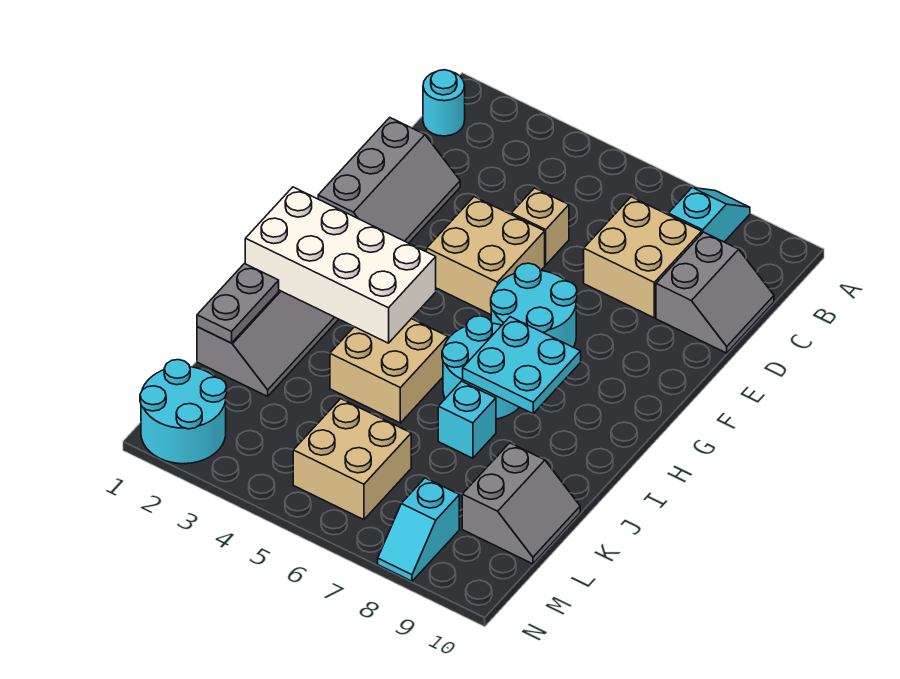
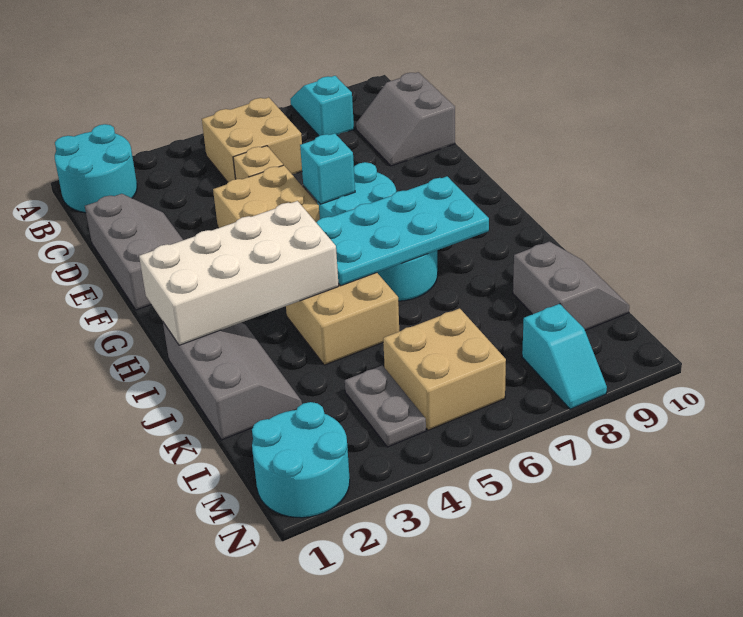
cyan 1x1 round brick [423,70,465,136] -> cyan 2x2 round brick [55,124,137,213]
tan 2x2 brick [584,197,702,318] -> tan 2x2 brick moved to [202,97,302,182]
grey 2x2 slope [656,232,774,353] -> grey 2x2 slope turned to [356,72,455,166]
cyan 2x2 plate [463,317,581,414] -> cyan 2x4 plate [316,176,489,286]
grey 1x2 plate [197,264,279,343] -> grey 1x2 plate moved to [345,365,426,447]
cyan 1x1 brick [438,381,496,458] -> cyan 1x1 brick moved to [300,133,355,204]

